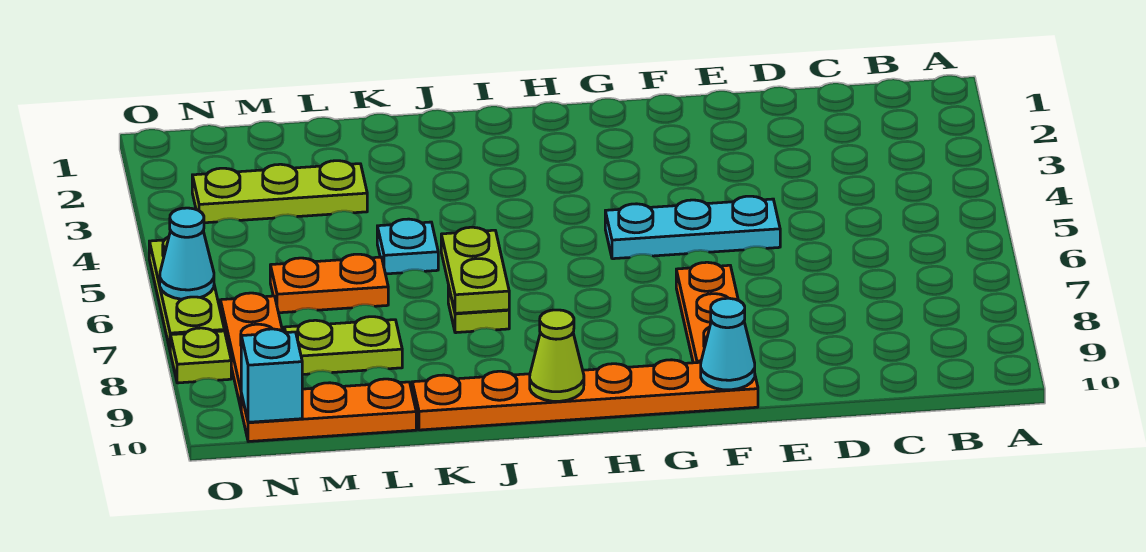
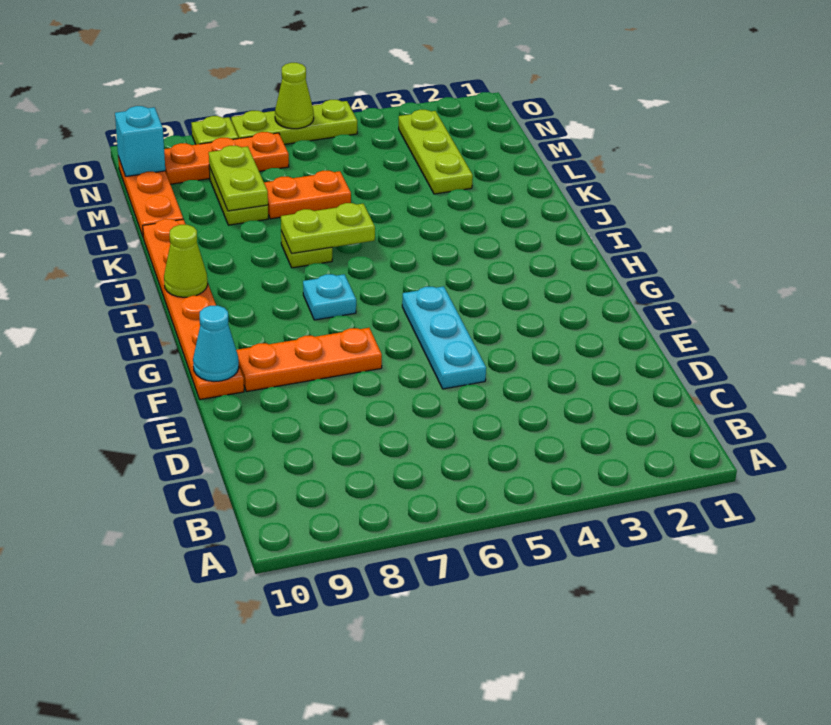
cyan 1x1 plate [377,219,438,274] -> cyan 1x1 plate moved to [303,274,356,320]
orange 1x2 plate [270,254,388,313] -> orange 1x2 plate turned to [264,171,351,219]
none -> lime 1x2 plate [209,146,268,211]
cyan 1x1 cone [160,208,214,299] -> lime 1x1 cone [275,63,314,129]

